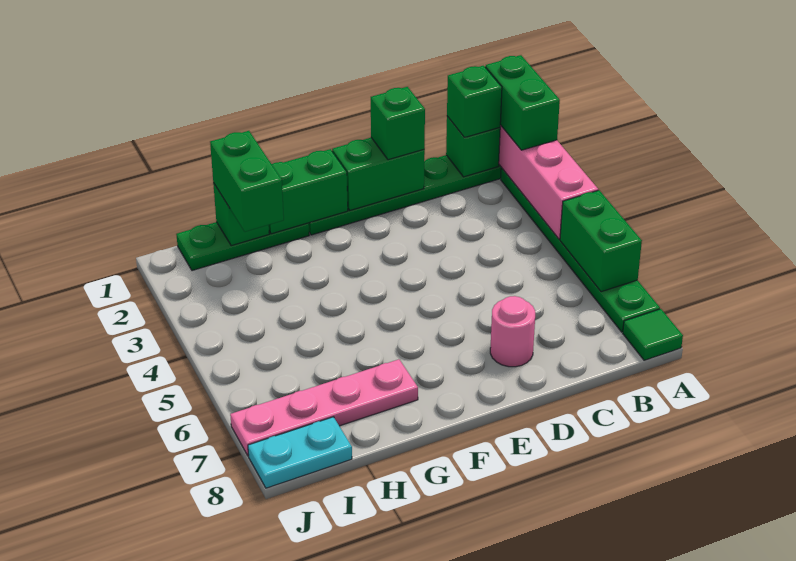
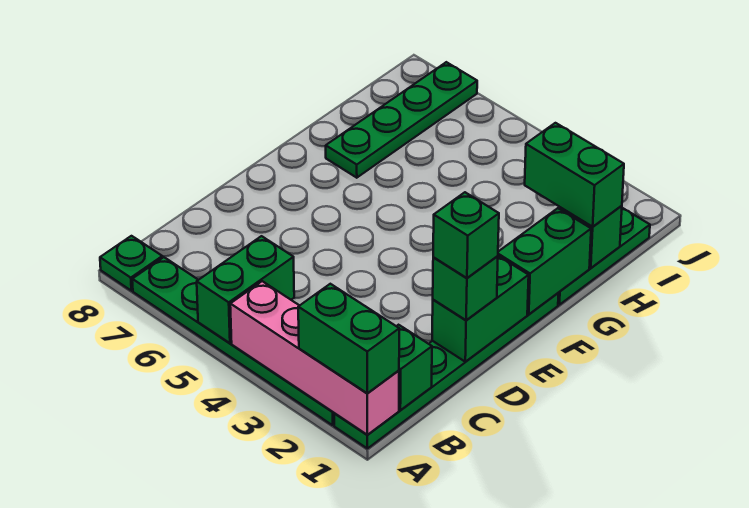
green 1x2 brick [560,190,642,292] -> green 1x2 brick turned to [197,236,294,343]
green 1x1 tile [623,309,683,360] -> green 1x1 plate [100,236,162,291]
green 1x1 brick [447,66,502,138] -> green 1x1 brick moved to [433,192,499,278]
pink 1x1 round brick [490,296,535,367] -> none
pink 1x4 plate [230,359,418,456] -> green 1x4 plate [326,62,477,178]
cyan 1x2 plate [248,417,352,488] -> none

